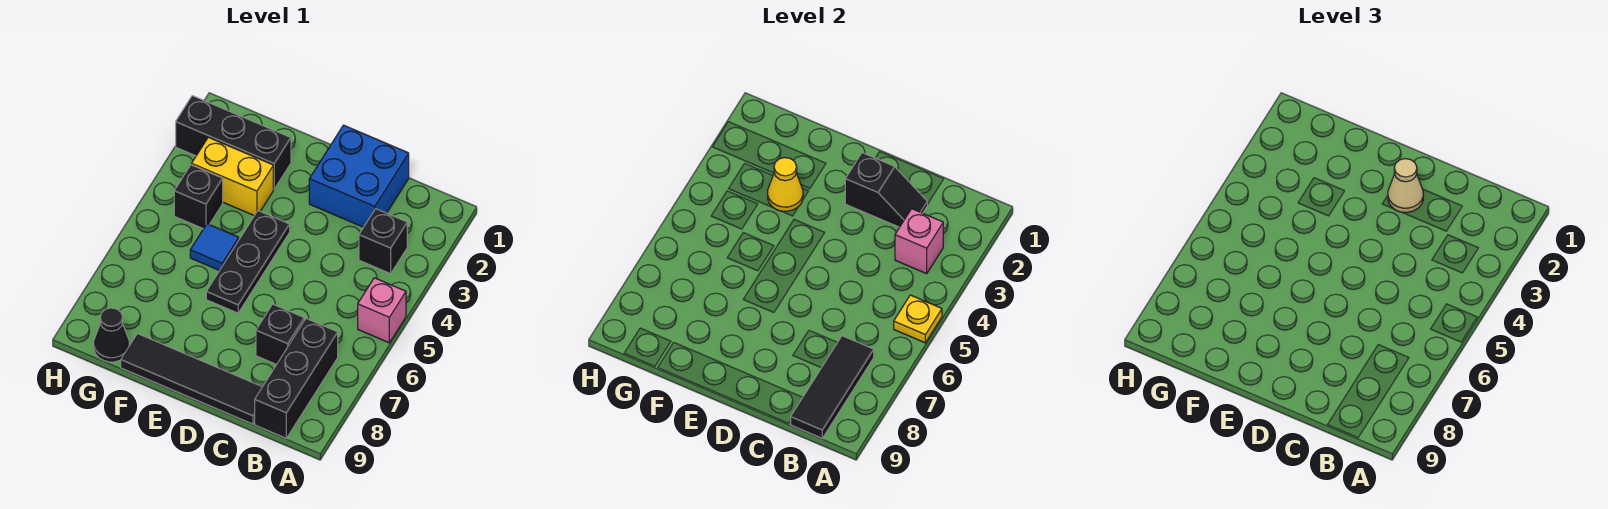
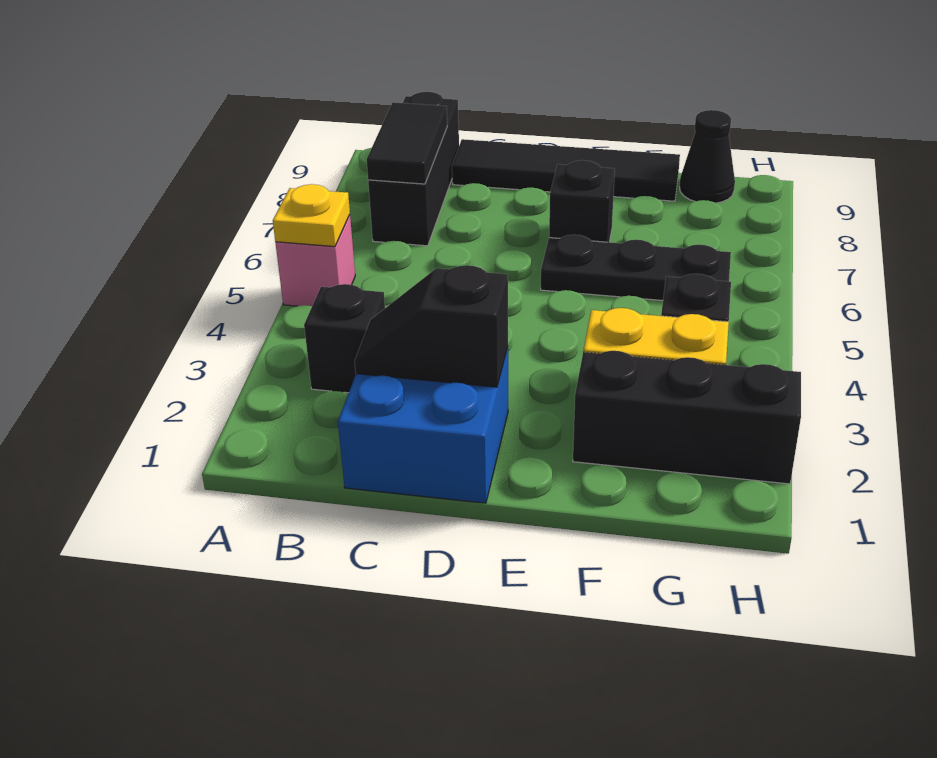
pink 1x1 brick [895,209,943,274] -> none
black 1x3 tile [791,336,874,438] -> black 1x2 tile [367,102,447,184]
black 1x1 brick [256,304,304,365] -> black 1x1 brick moved to [549,160,615,242]
tan 1x1 cone [1388,159,1423,213] -> none
black 1x3 plate [206,211,290,313] -> black 1x3 plate turned to [541,235,731,300]
yellow 1x1 cone [768,158,803,212] -> none
blue 1x1 tile [190,224,239,271] -> none

